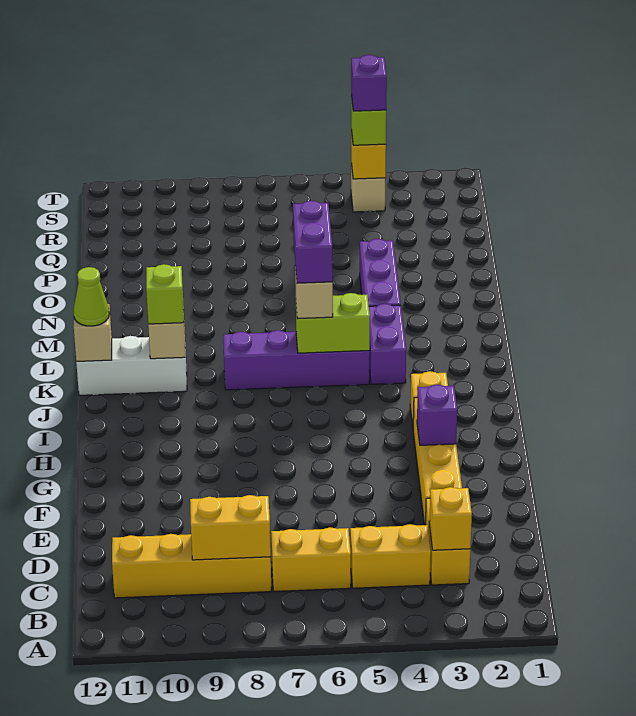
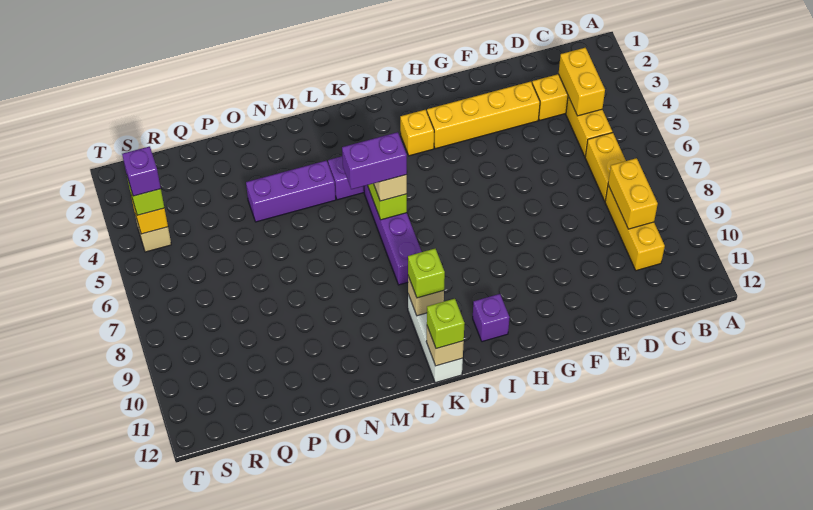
yellow 1x1 brick [429,487,472,550] -> yellow 1x2 brick [559,48,605,116]
yellow 1x4 brick [112,534,271,598] -> yellow 1x3 brick [605,185,665,271]
purple 1x1 brick [417,385,457,445] -> purple 1x1 brick moved to [473,294,510,342]
lime 1x1 cone [73,267,109,326] -> lime 1x1 brick [427,299,465,349]

